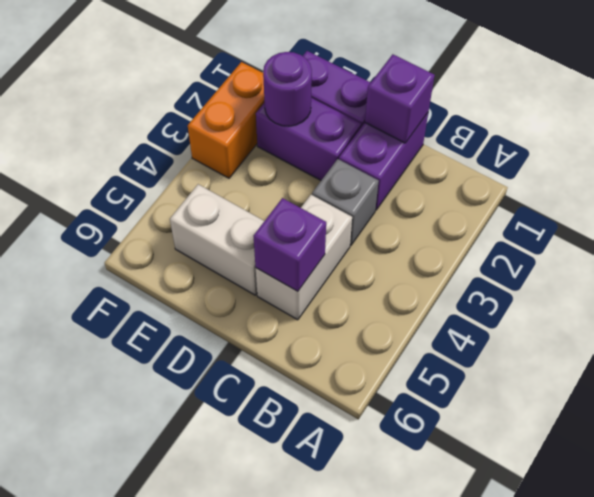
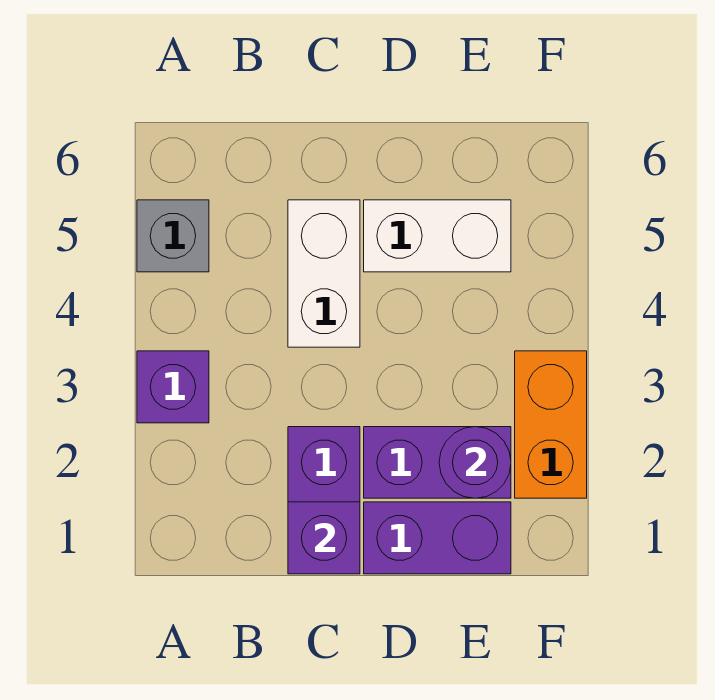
grey 1x1 brick [312,159,379,245] -> grey 1x1 brick moved to [137,200,209,272]
purple 1x1 brick [254,198,326,291] -> purple 1x1 brick moved to [137,351,209,423]

